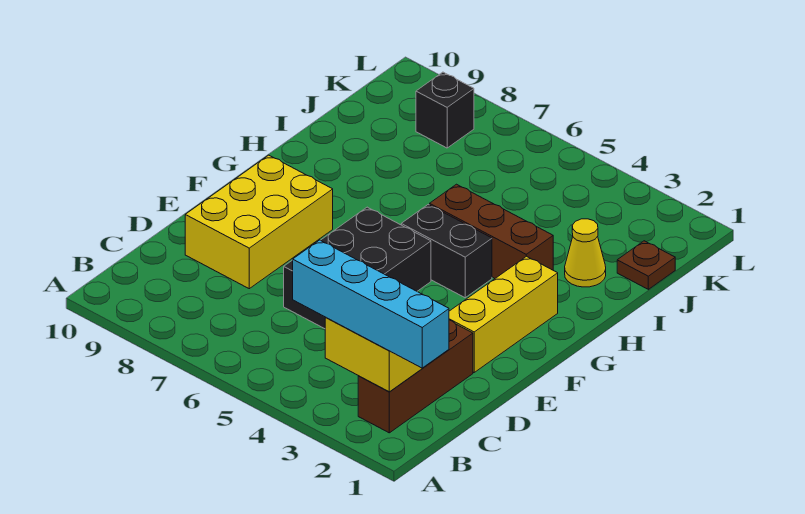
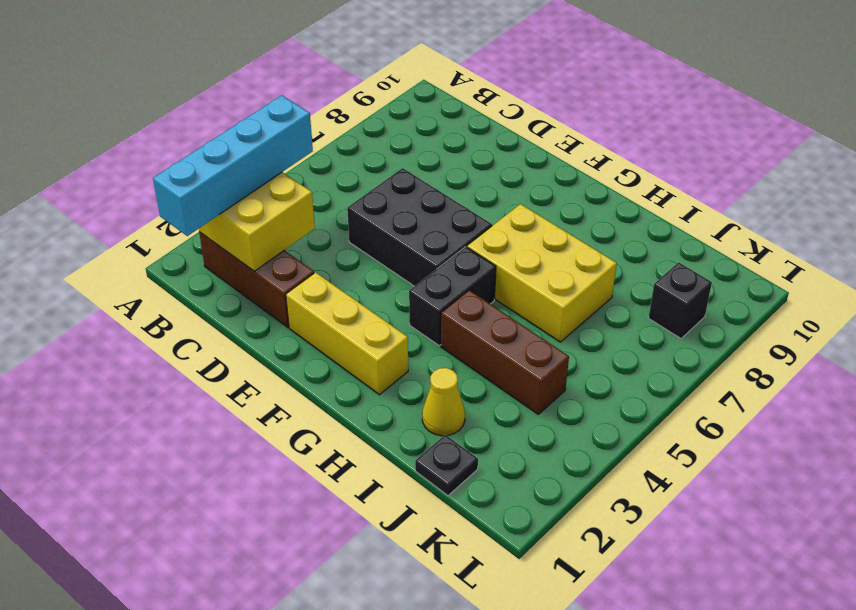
yellow 2x3 brick [185,155,333,289] -> yellow 2x3 brick moved to [467,204,617,342]
brown 1x3 brick [430,184,553,278] -> brown 1x3 brick turned to [441,290,569,414]
brown 1x1 plate [617,241,675,289] -> black 1x1 plate [415,435,478,496]

